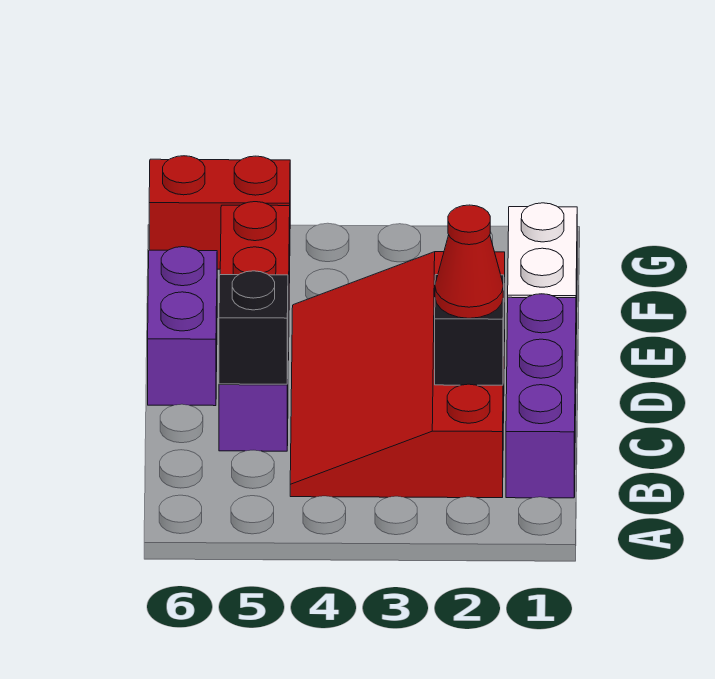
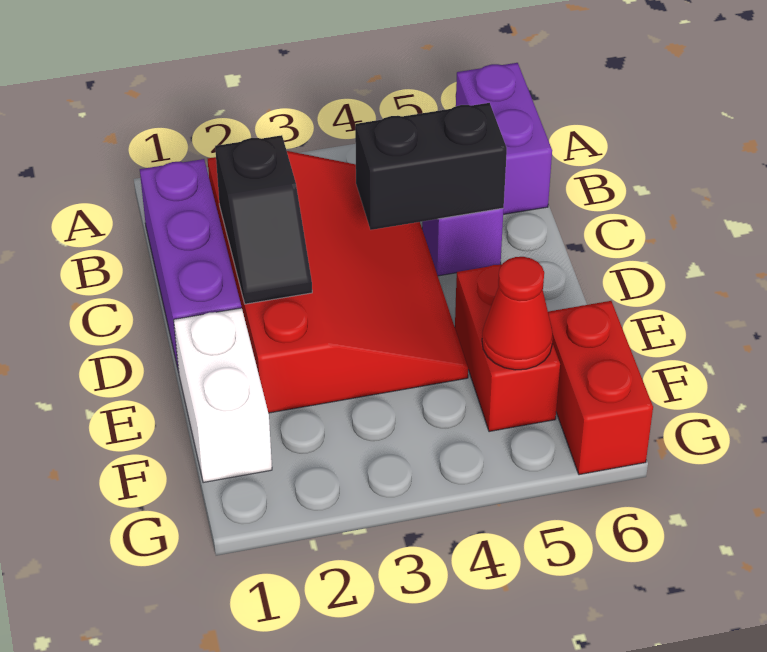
red 1x1 cone [435,205,503,318] -> red 1x1 cone moved to [482,257,553,370]
black 1x1 brick [219,271,288,384] -> black 1x2 brick [355,103,507,230]
purple 1x2 brick [148,247,217,406] -> purple 1x2 brick moved to [456,63,552,214]
red 1x2 brick [149,156,290,269] -> red 1x2 brick turned to [548,301,653,475]

